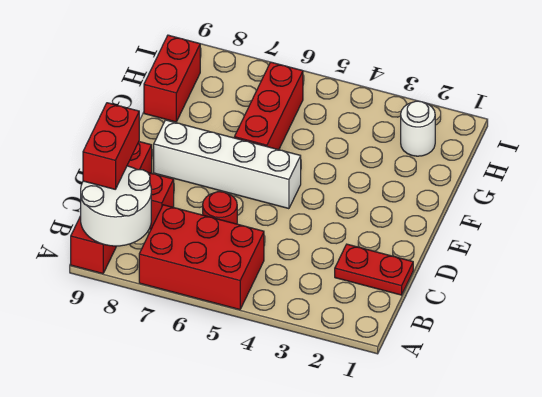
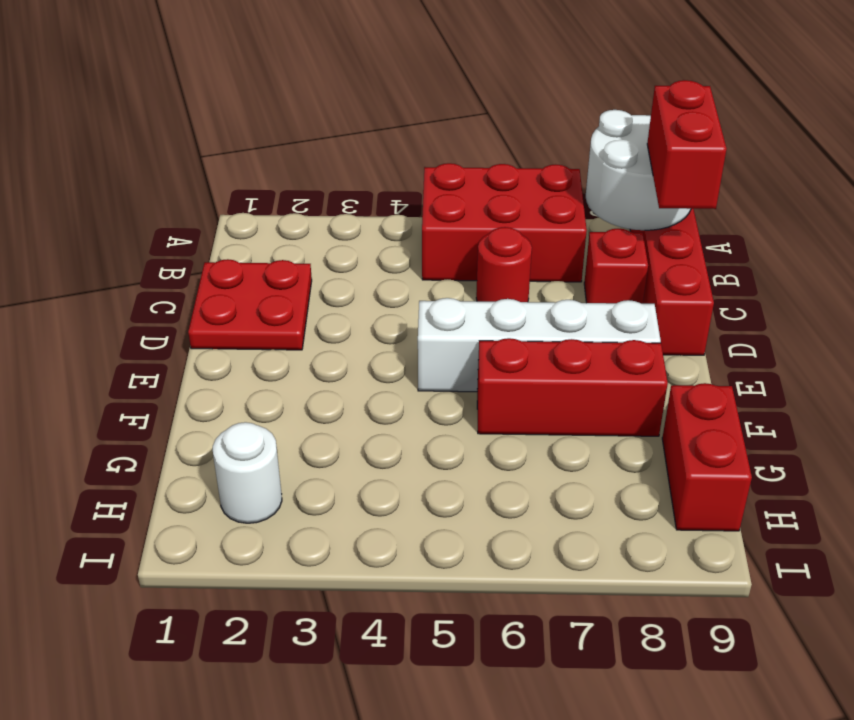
red 1x2 plate [335,244,413,295] -> red 2x2 plate [188,259,312,350]
red 1x3 brick [234,62,303,150] -> red 1x3 brick turned to [477,338,668,436]

